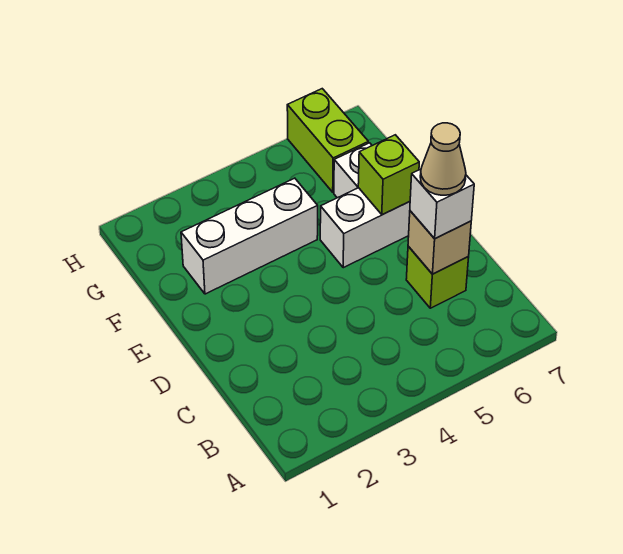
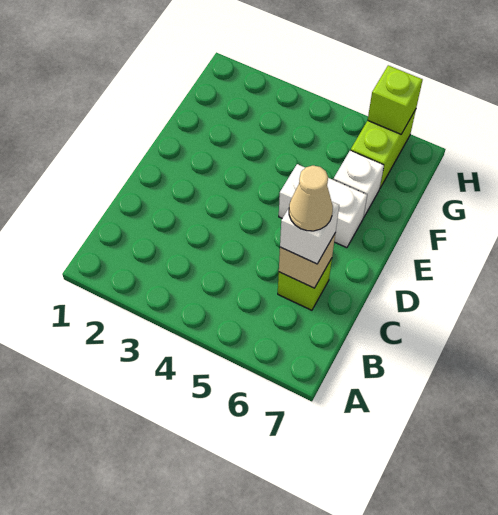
lime 1x1 brick [358,135,419,215] -> lime 1x1 brick moved to [368,65,423,134]
white 1x3 brick [181,178,318,294] -> none

